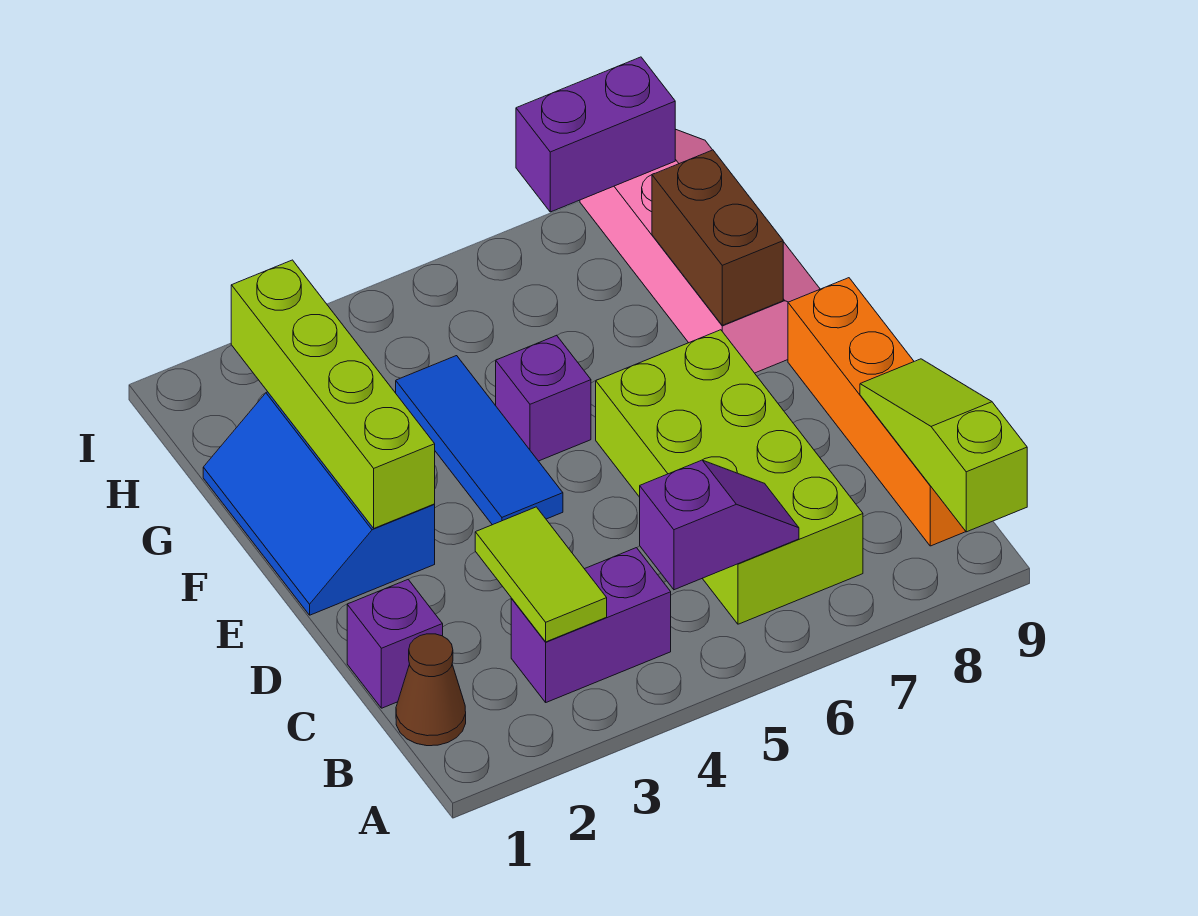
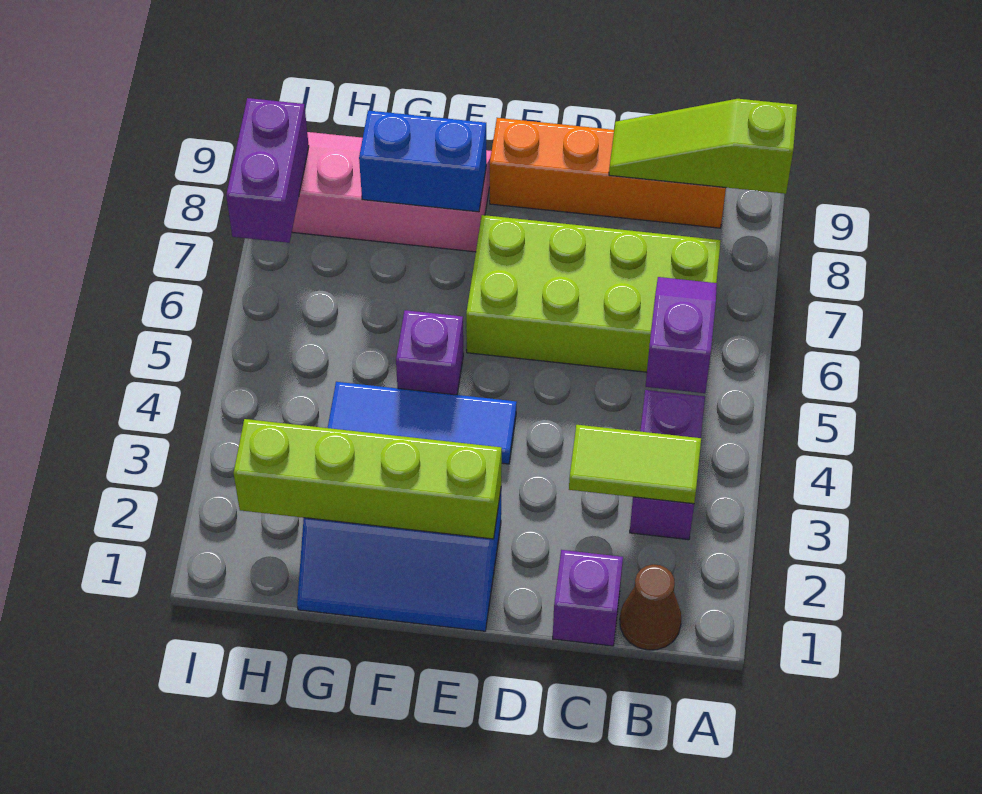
brown 1x2 brick [652,150,783,325] -> blue 1x2 brick [359,111,486,212]

